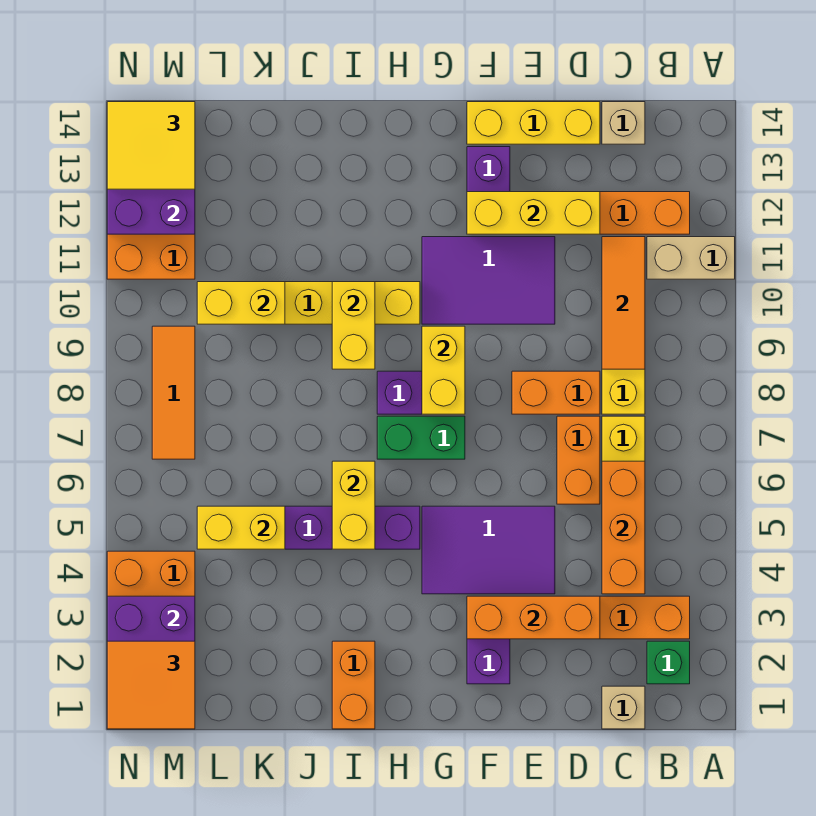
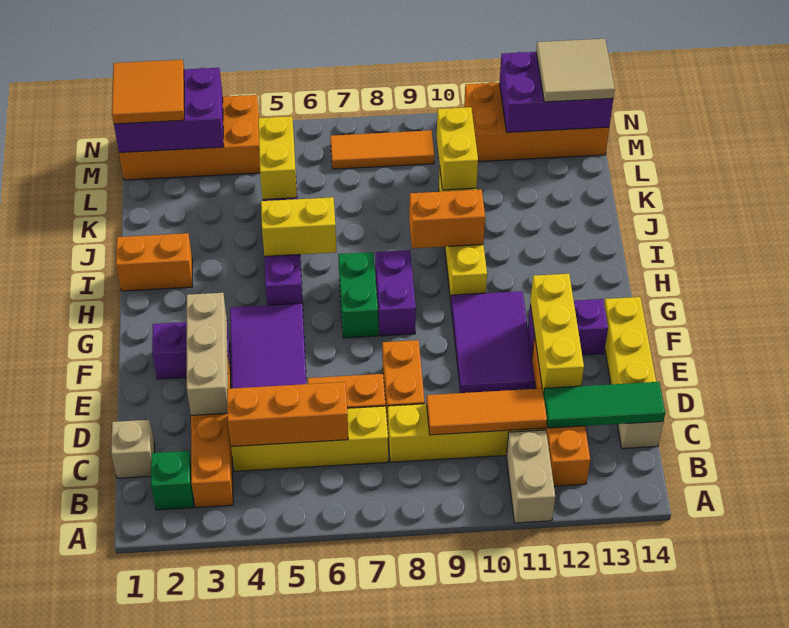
none -> green 1x3 tile [544,382,665,428]
orange 1x3 brick [467,596,600,639] -> tan 1x3 brick [187,293,228,415]
yellow 1x2 brick [422,326,465,414] -> none
yellow 1x2 brick [332,282,375,369] -> orange 1x2 brick [409,190,485,248]
yellow 2x2 tile [107,102,195,189] -> tan 2x2 tile [536,39,615,102]

